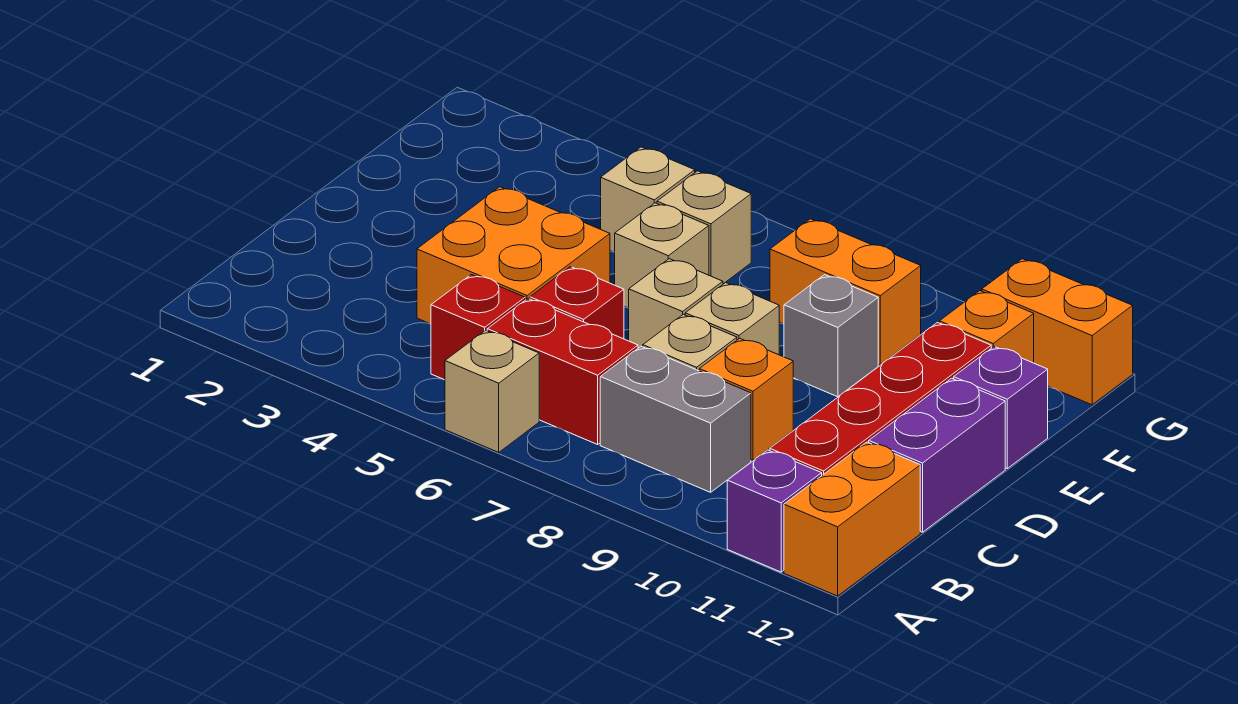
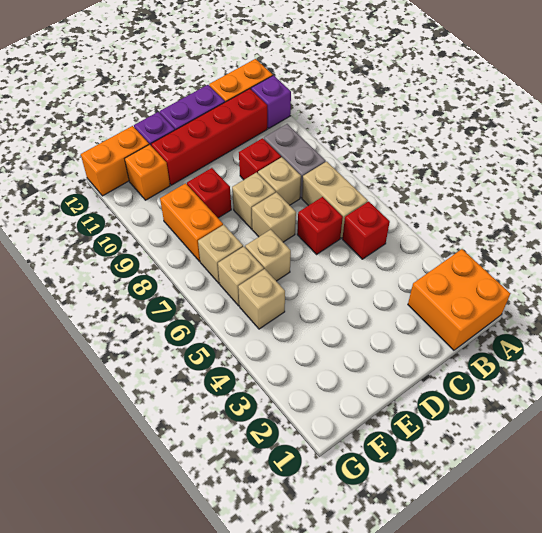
tan 1x1 brick [445,330,539,452] -> tan 1x1 brick moved to [198,225,243,283]
red 1x2 brick [487,299,638,444] -> tan 1x2 brick [302,161,368,238]
orange 2x2 brick [417,187,610,324] -> orange 2x2 brick moved to [408,249,511,350]
orange 1x1 brick [699,338,793,460] -> red 1x1 brick [239,138,281,180]
grey 1x1 brick [784,275,878,397] -> red 1x1 brick [187,168,231,218]
orange 1x2 brick [982,259,1133,405] -> orange 1x2 brick turned to [81,126,149,196]

